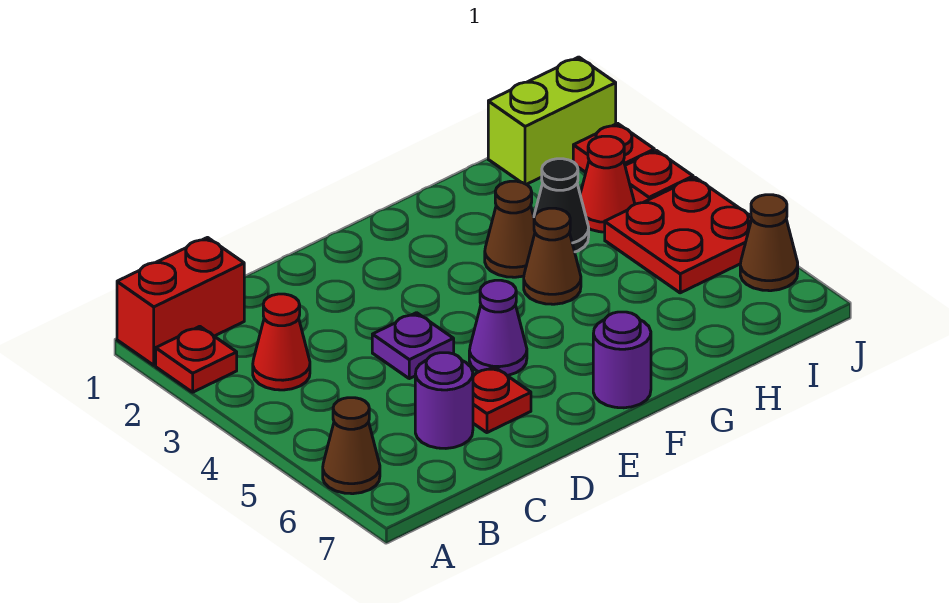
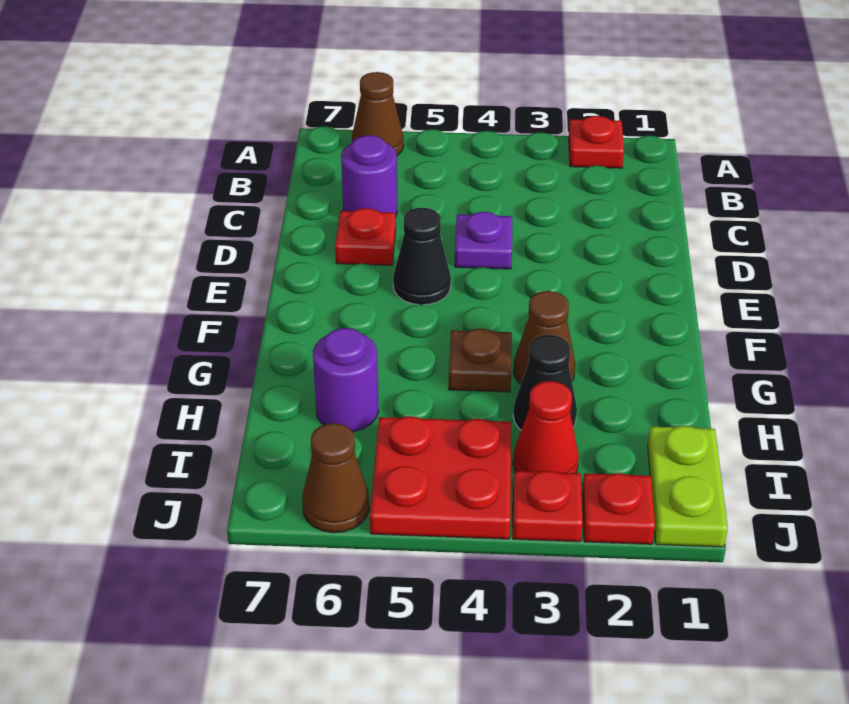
red 1x2 brick [117,238,244,365] -> none
red 1x1 cone [253,294,310,390] -> none
purple 1x1 cone [469,280,527,375] -> black 1x1 cone [393,208,451,305]
purple 1x1 round brick [593,312,651,408] -> purple 1x1 round brick moved to [313,328,379,432]
brown 1x1 cone [524,208,581,304] -> brown 1x1 plate [449,329,512,392]
lime 1x2 brick [488,57,616,184] -> lime 1x2 plate [648,426,728,547]

